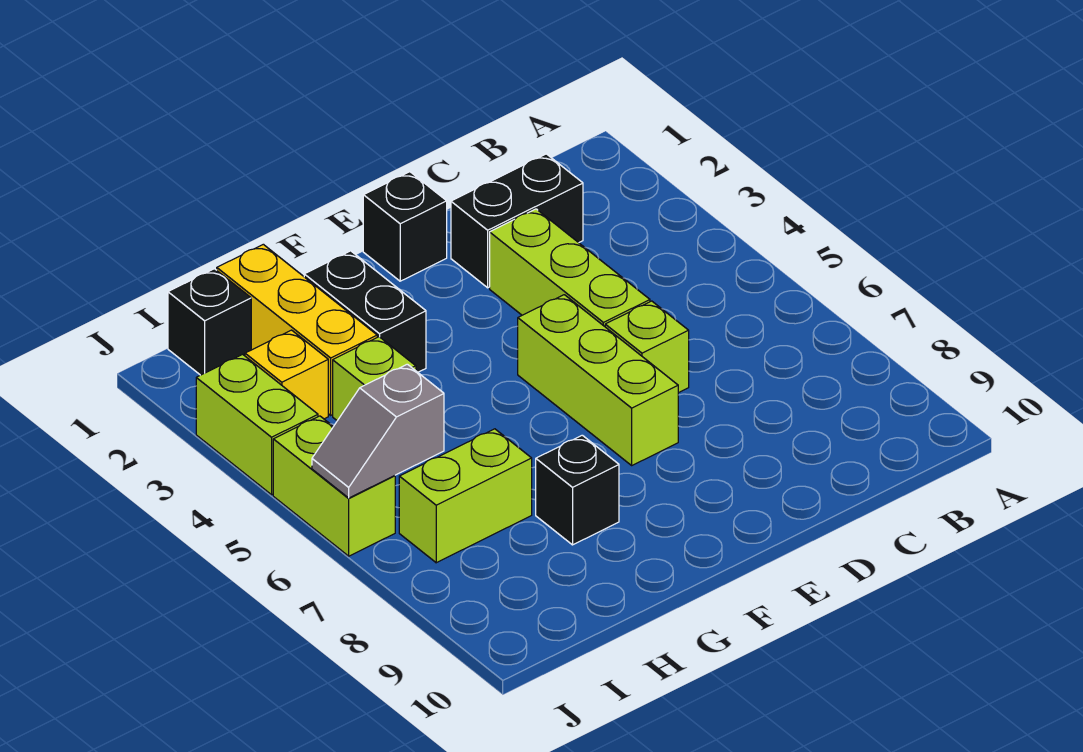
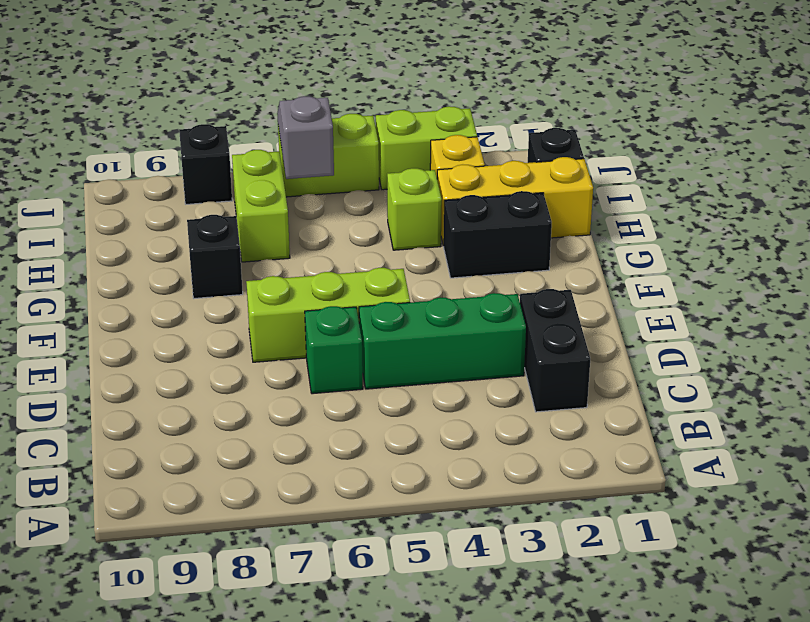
lime 1x3 brick [490,209,650,326] -> green 1x3 brick [359,293,526,389]
lime 1x1 brick [605,301,689,393] -> green 1x1 brick [305,306,363,394]
black 1x1 brick [363,172,447,281] -> black 1x1 brick moved to [179,124,232,204]

